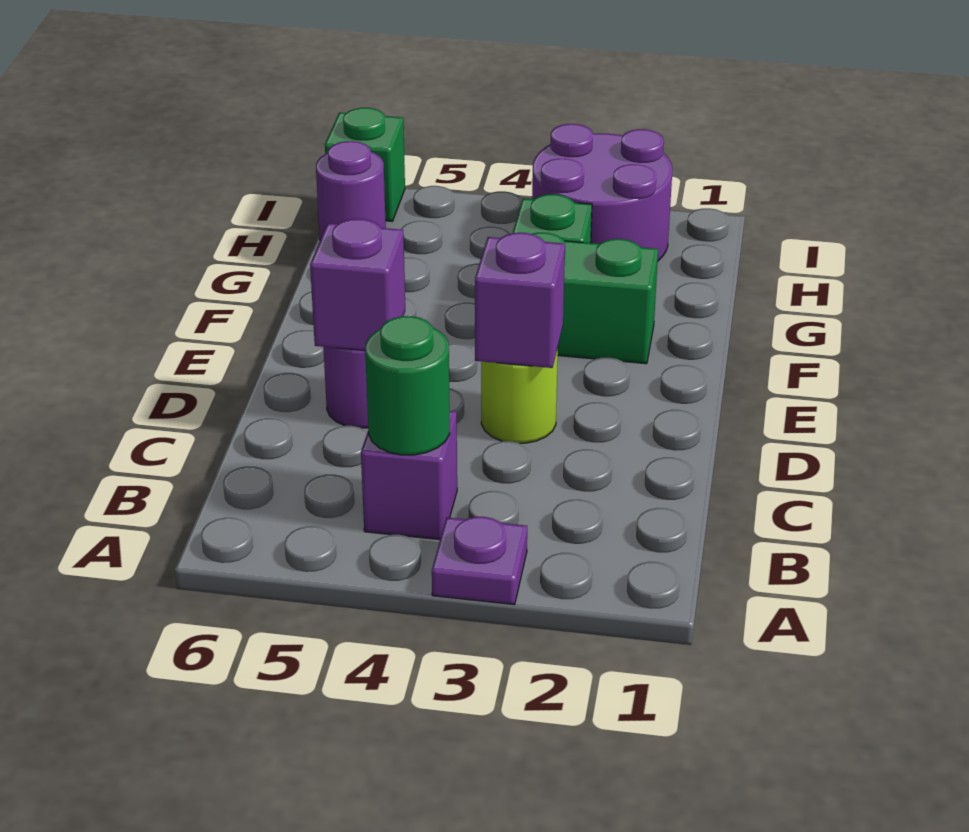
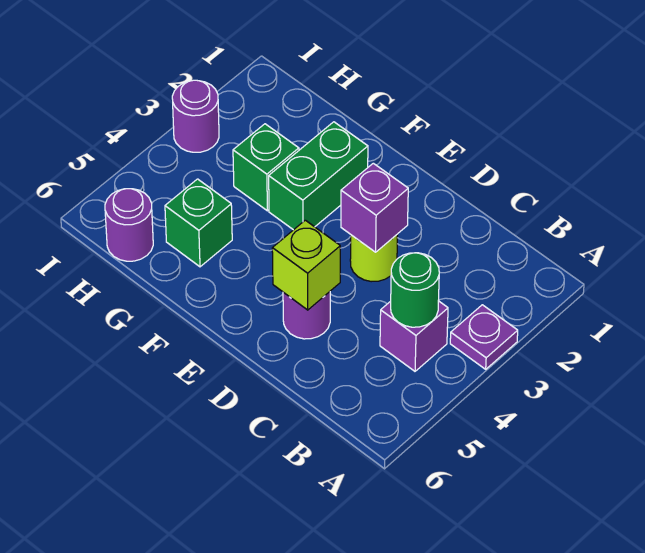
purple 1x1 brick [310,219,405,351] -> lime 1x1 brick [272,220,340,310]
purple 2x2 round brick [532,124,672,261] -> purple 1x1 round brick [172,80,219,152]
green 1x1 brick [325,108,405,221] -> green 1x1 brick moved to [165,179,232,267]

